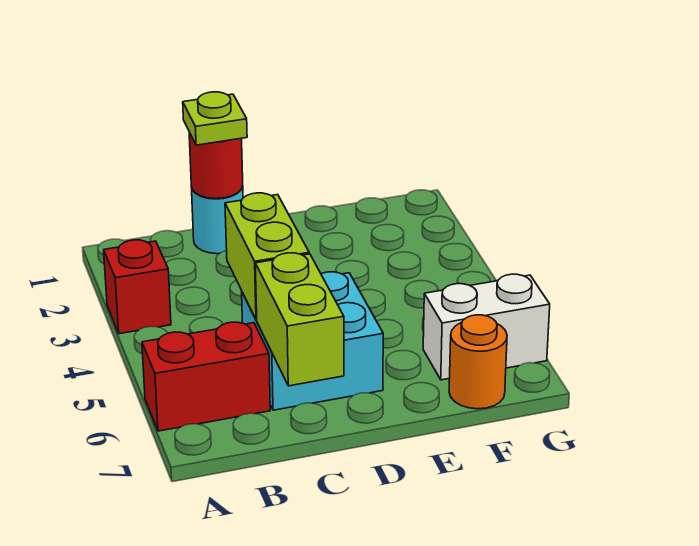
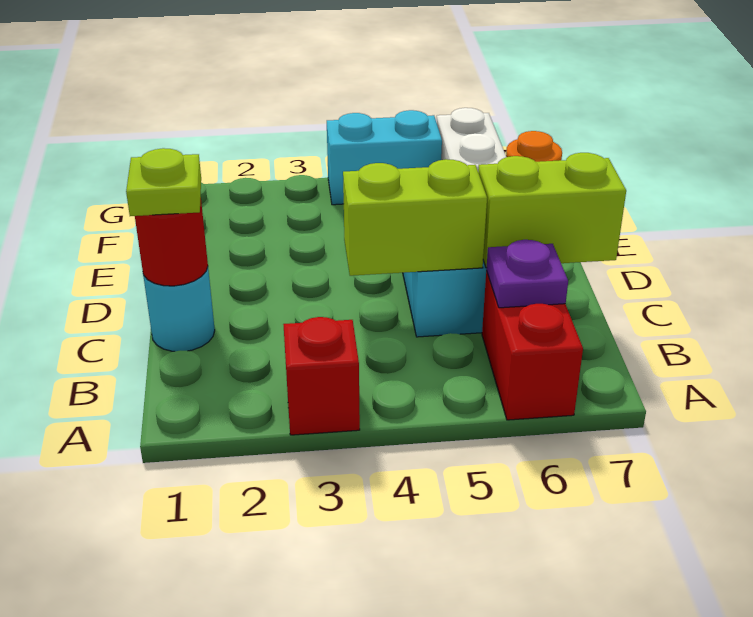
none -> purple 1x1 plate [486,240,568,308]
none -> cyan 1x2 brick [327,110,442,205]

